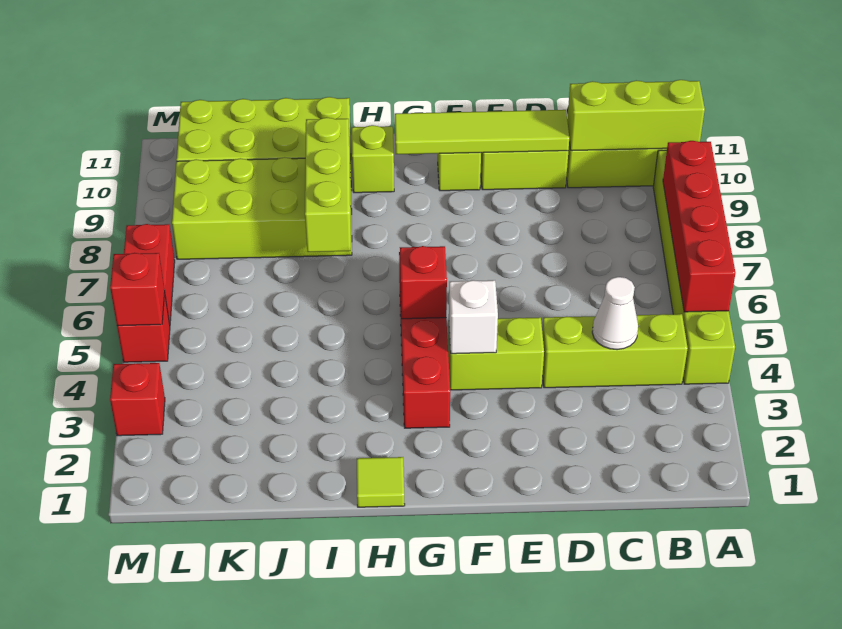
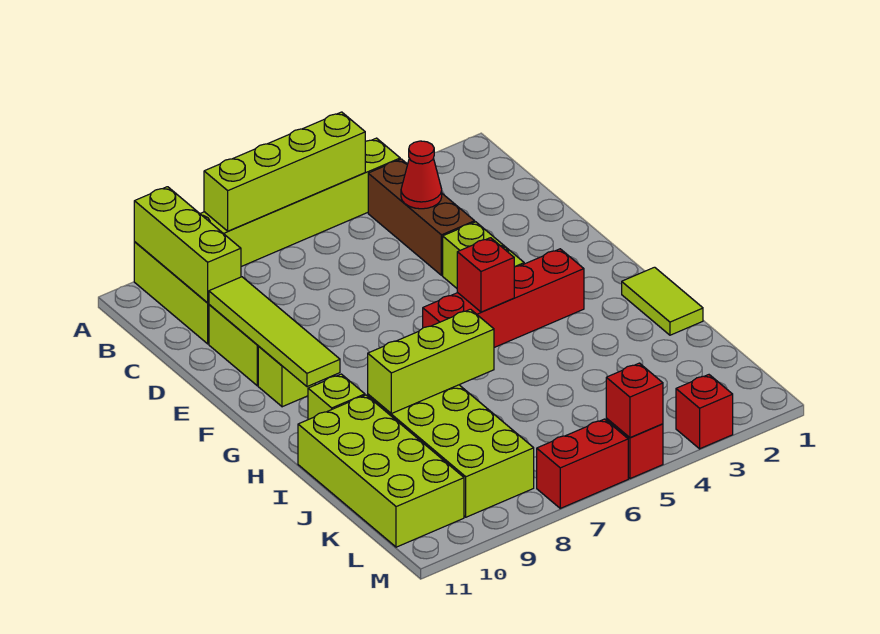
red 1x4 brick [663,141,736,312] -> lime 1x4 brick [204,112,365,231]
lime 1x3 brick [542,314,688,388] -> brown 1x3 brick [368,159,475,275]
white 1x1 cone [592,277,638,350] -> red 1x1 cone [401,141,442,209]
white 1x1 brick [449,280,498,354] -> none
lime 1x1 tile [357,457,405,507] -> lime 1x2 tile [622,267,703,335]

